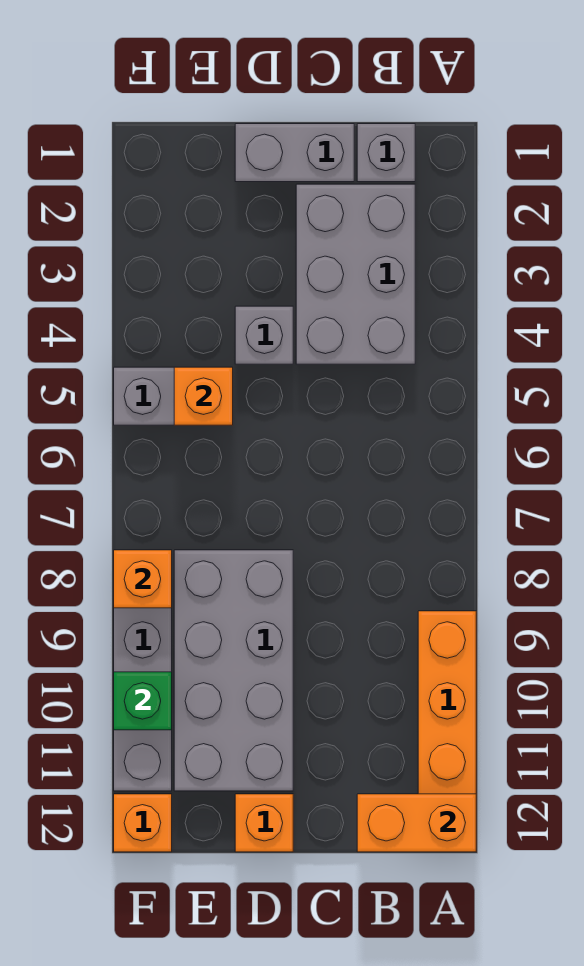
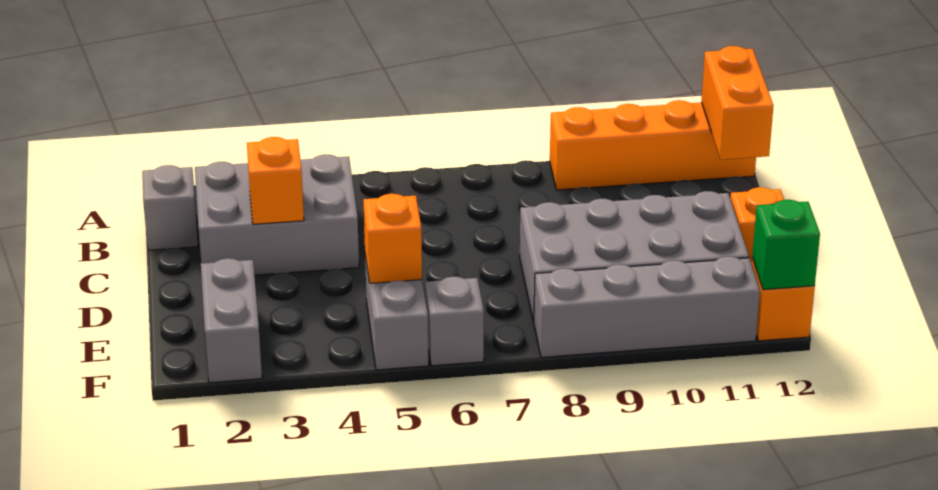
grey 1x2 brick [235,124,354,182] -> grey 1x2 brick moved to [201,258,262,383]
grey 1x1 brick [235,306,293,364] -> grey 1x1 brick moved to [425,277,484,366]
orange 1x1 brick [114,550,172,608] -> orange 1x1 brick moved to [247,137,304,224]
green 1x1 brick [114,672,172,730] -> green 1x1 brick moved to [752,200,820,290]

